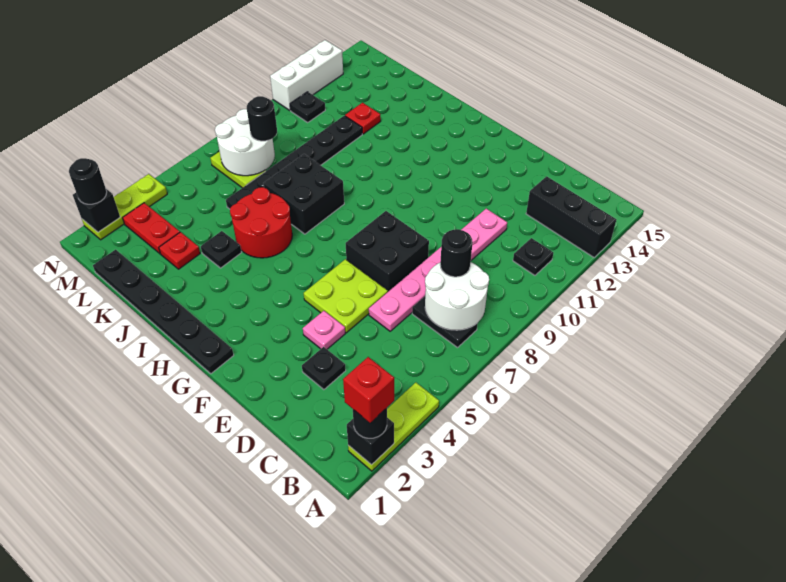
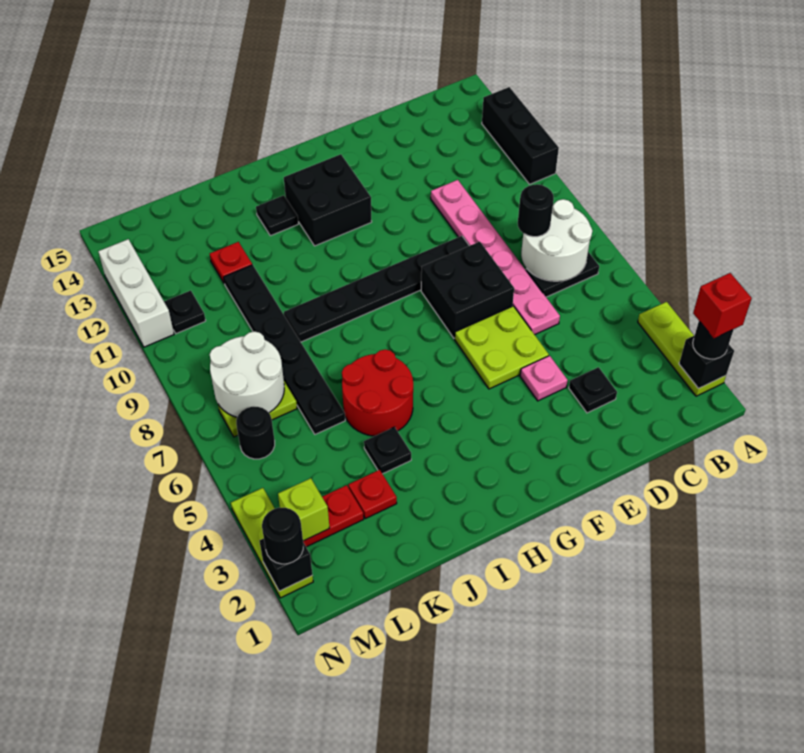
black 1x3 brick [526,176,616,257] -> black 1x3 brick turned to [482,87,559,184]
black 1x1 plate [513,238,553,275] -> black 1x1 plate moved to [256,195,298,236]
black 1x6 plate [93,250,234,374] -> black 1x6 plate moved to [284,236,469,342]
black 2x2 brick [263,154,344,234] -> black 2x2 brick moved to [284,154,372,246]
black 1x1 round brick [247,96,277,141] -> black 1x1 round brick moved to [236,407,275,459]
none -> lime 1x1 brick [278,478,329,541]

